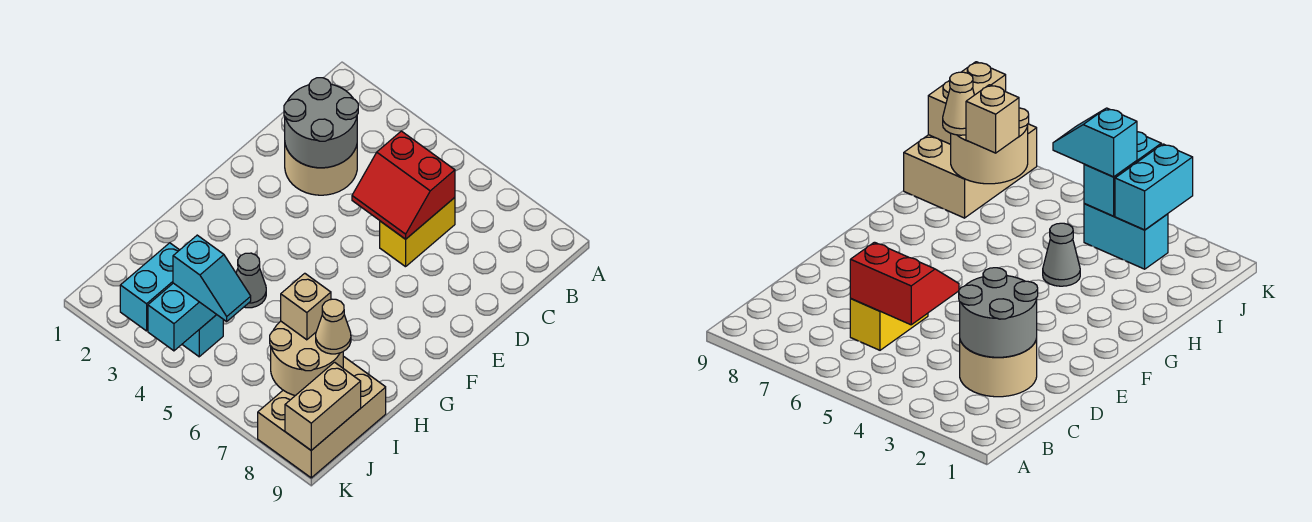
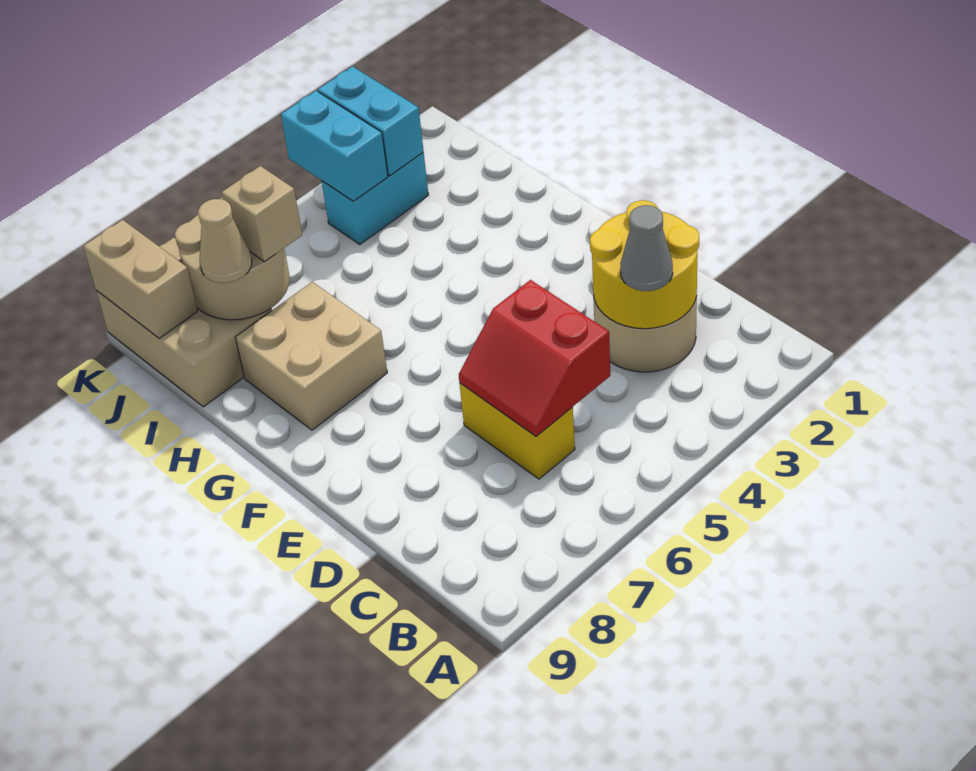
grey 2x2 round brick [284,78,358,168] -> yellow 2x2 round brick [590,200,699,329]
red 2x2 slope [352,131,455,239] -> red 2x2 slope turned to [459,280,610,436]
none -> tan 2x2 brick [235,282,387,430]
grey 1x1 cone [236,253,266,308] -> grey 1x1 cone moved to [620,205,673,291]
cyan 1x2 slope [173,235,251,321] -> none

